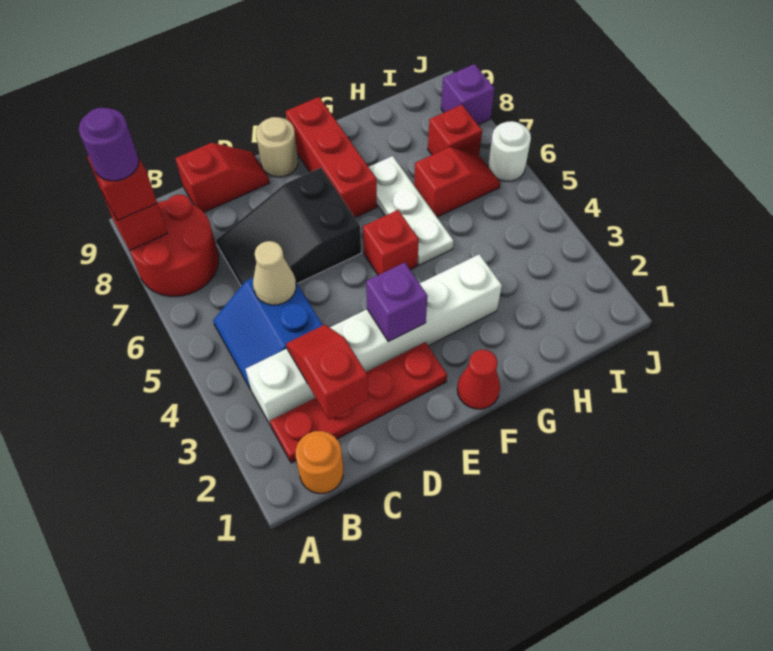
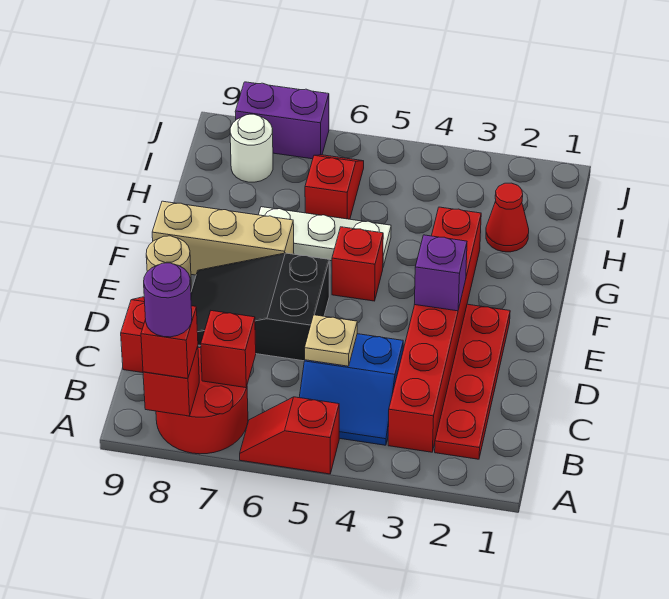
orange 1x1 round brick [296,431,343,493] -> none
white 1x6 brick [246,254,502,426] -> red 1x6 brick [388,207,481,452]
red 1x2 slope [286,324,369,420] -> red 1x2 slope moved to [240,397,339,474]
tan 1x1 cone [253,241,296,305] -> tan 1x1 plate [305,315,357,366]
black 2x3 slope [216,168,361,286] -> black 2x3 slope turned to [191,253,329,361]
red 1x1 cone [457,350,500,409] -> red 1x1 cone moved to [486,183,529,252]
red 1x3 brick [286,97,377,217] -> tan 1x3 brick [152,201,294,275]
red 1x1 brick [428,105,482,156] -> red 1x1 brick moved to [201,311,256,388]
white 1x1 round brick [488,121,531,181] -> white 1x1 round brick moved to [230,114,273,182]
purple 1x1 brick [441,64,495,125] -> purple 1x2 brick [235,82,329,159]

